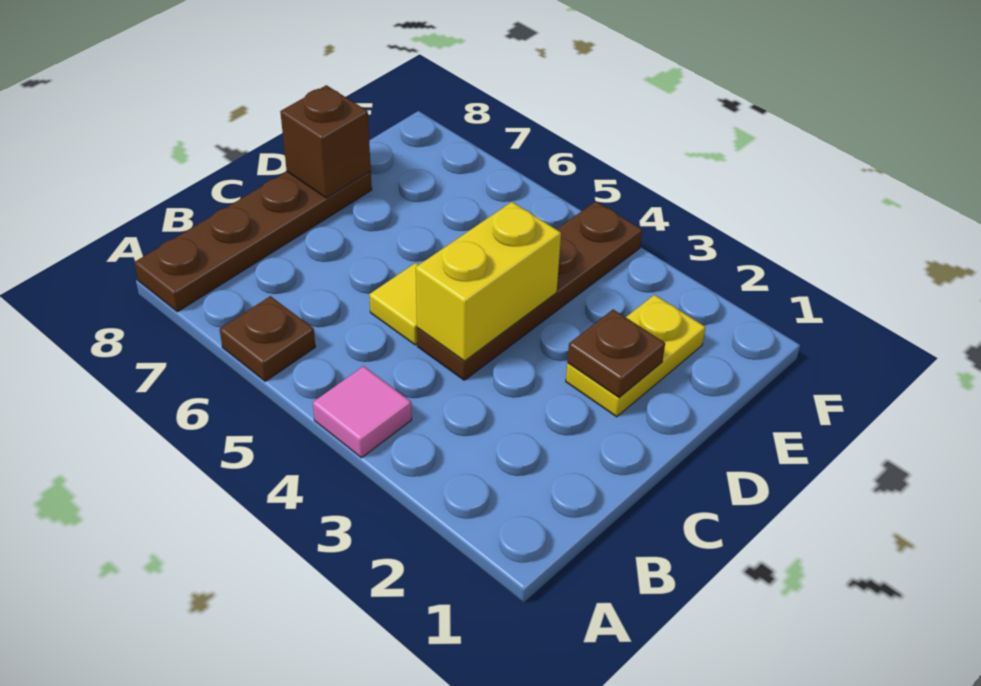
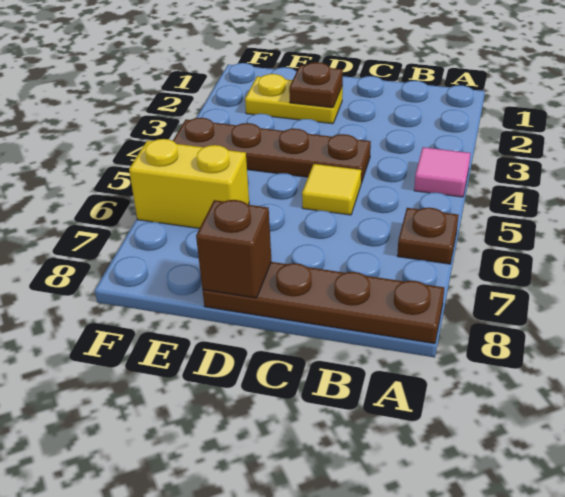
yellow 1x2 brick [416,202,561,361] -> yellow 1x2 brick moved to [129,139,249,228]

